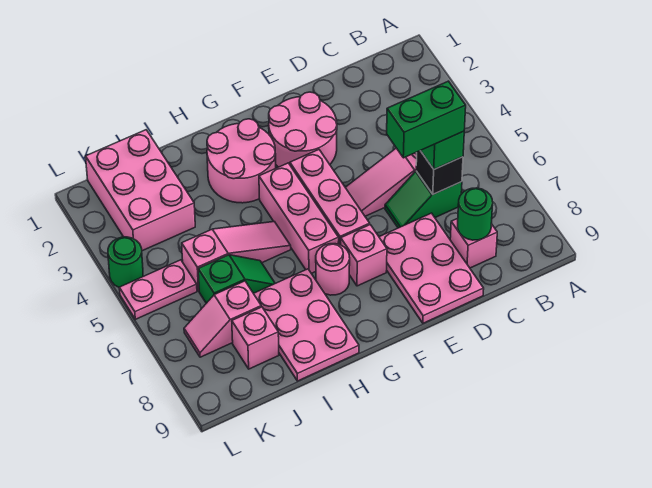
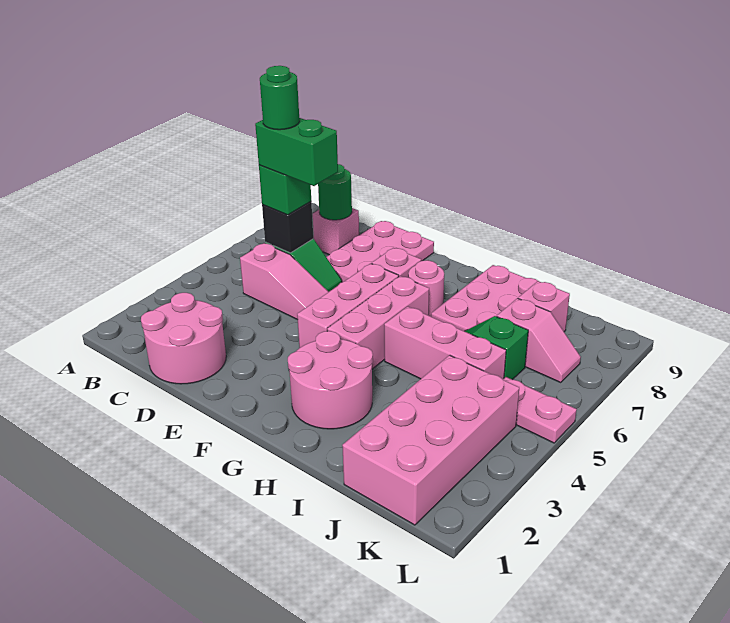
pink 2x2 round brick [269,92,337,167] -> pink 2x2 round brick moved to [141,293,226,384]
pink 1x3 slope [182,222,291,291] -> pink 1x3 brick [384,306,506,379]
pink 2x3 brick [86,130,195,251] -> pink 2x4 brick [342,355,519,525]
green 1x1 round brick [108,237,143,287] -> green 1x1 round brick moved to [260,66,300,130]

